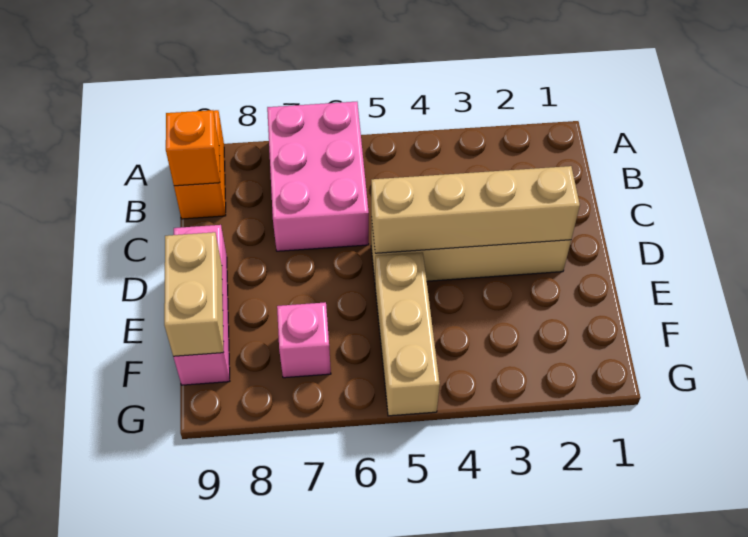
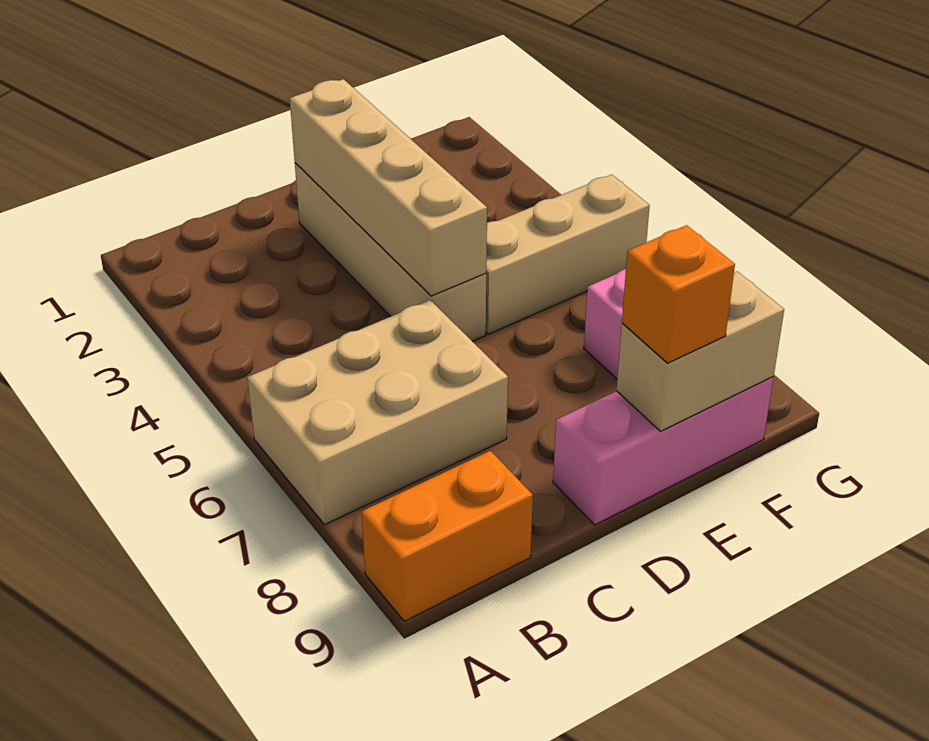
pink 2x3 brick [267,102,369,251] -> tan 2x3 brick [247,300,508,525]
orange 1x1 brick [166,110,220,186] -> orange 1x1 brick moved to [622,225,735,363]

